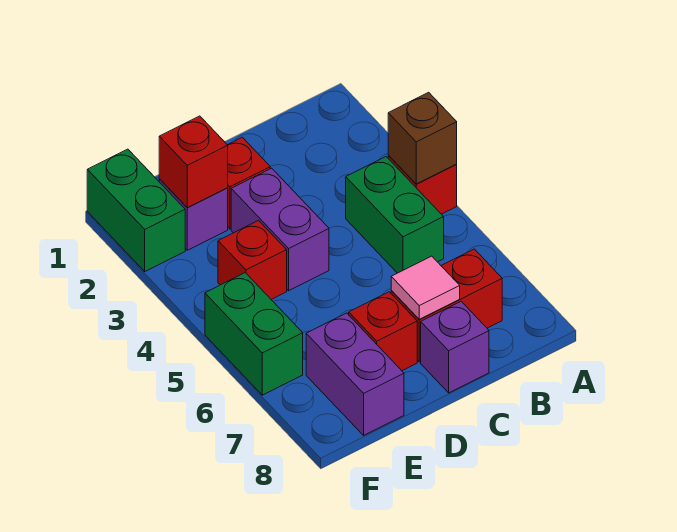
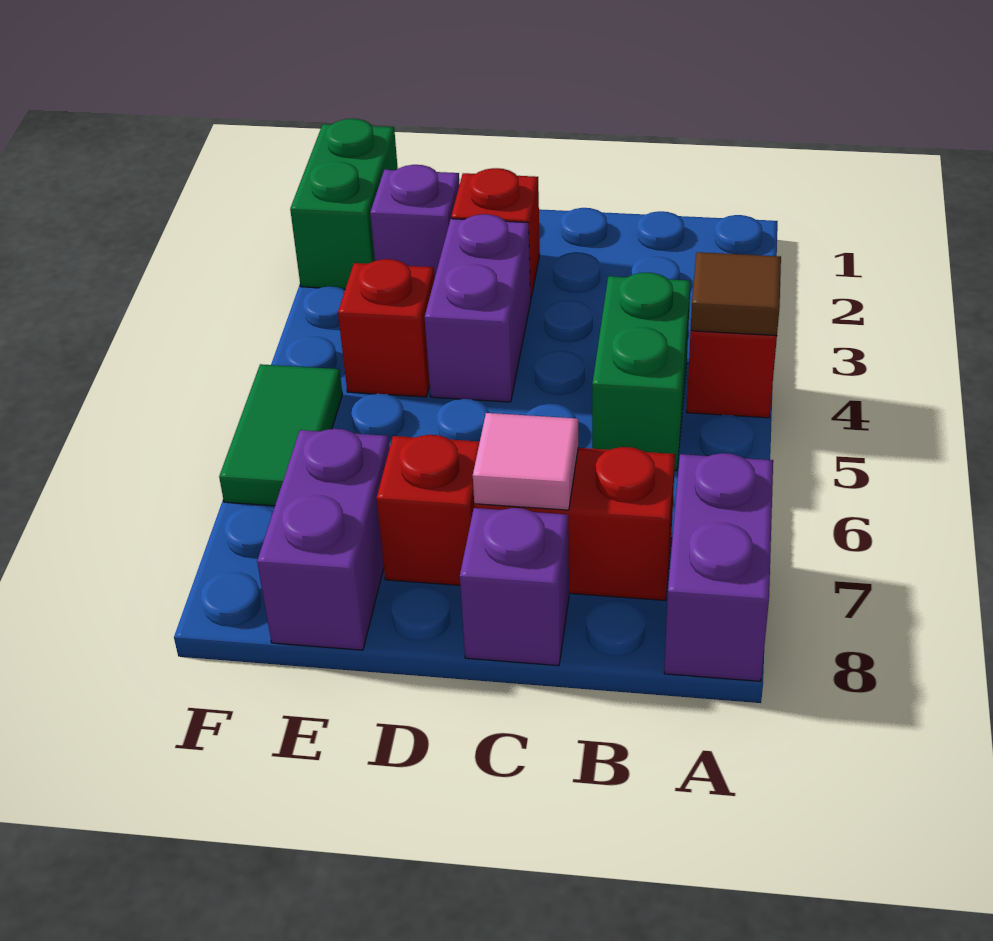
brown 1x1 brick [388,92,457,184] -> brown 1x1 tile [691,252,781,336]
none -> purple 1x2 brick [664,453,773,681]
red 1x1 brick [159,116,228,208] -> none
green 1x2 brick [205,273,303,395] -> green 1x2 tile [219,364,342,506]

